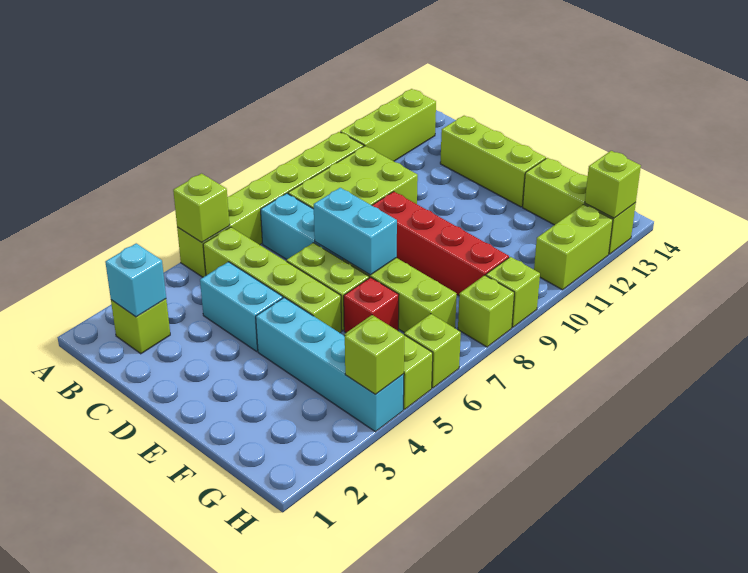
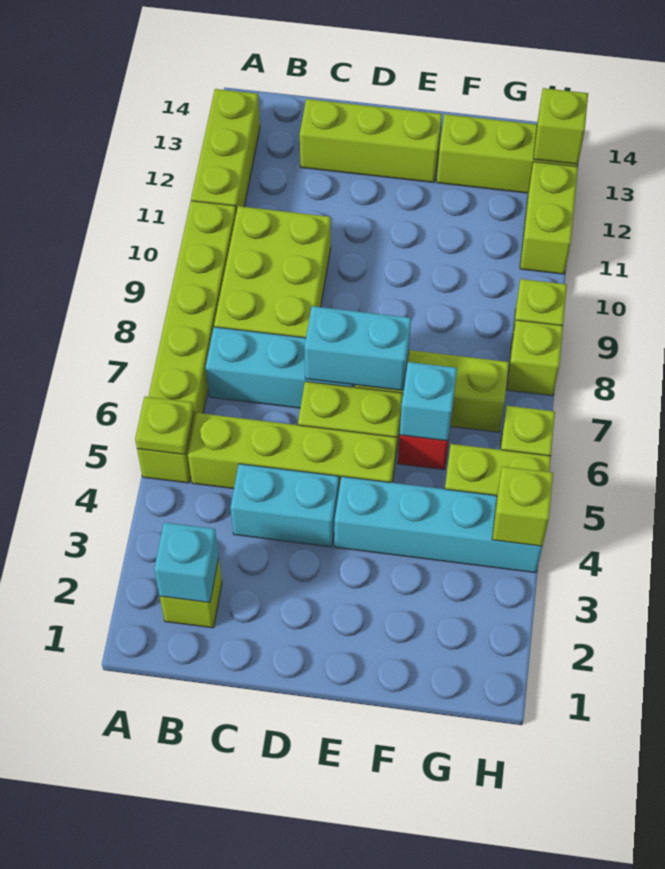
lime 1x1 brick [173,174,230,242] -> lime 1x1 plate [135,397,194,455]
red 1x4 brick [372,191,509,296] -> none
none -> cyan 1x1 brick [400,362,457,441]

